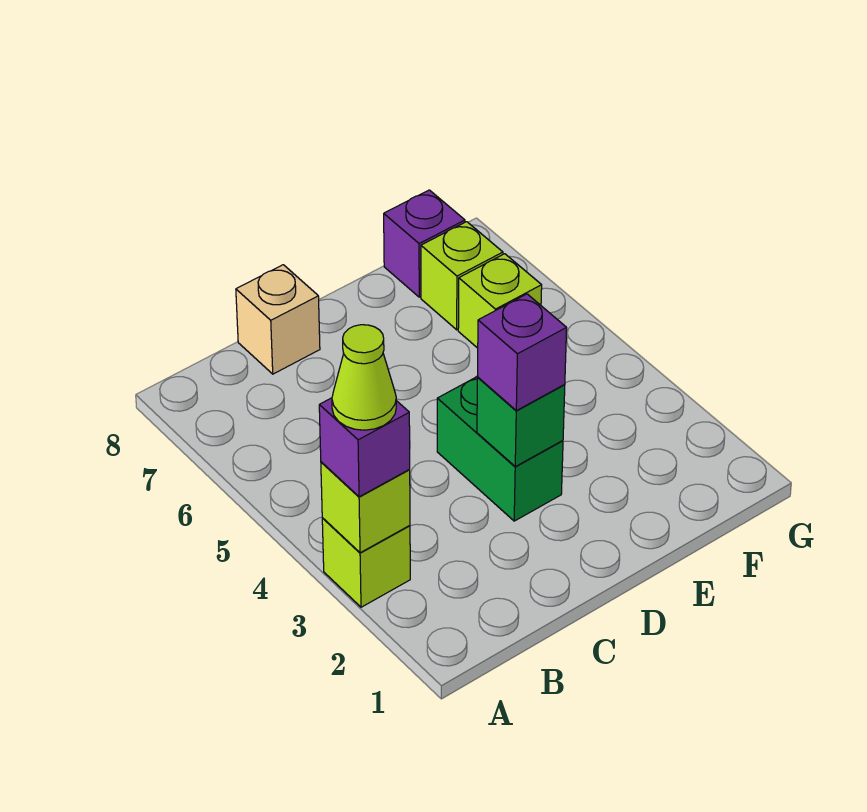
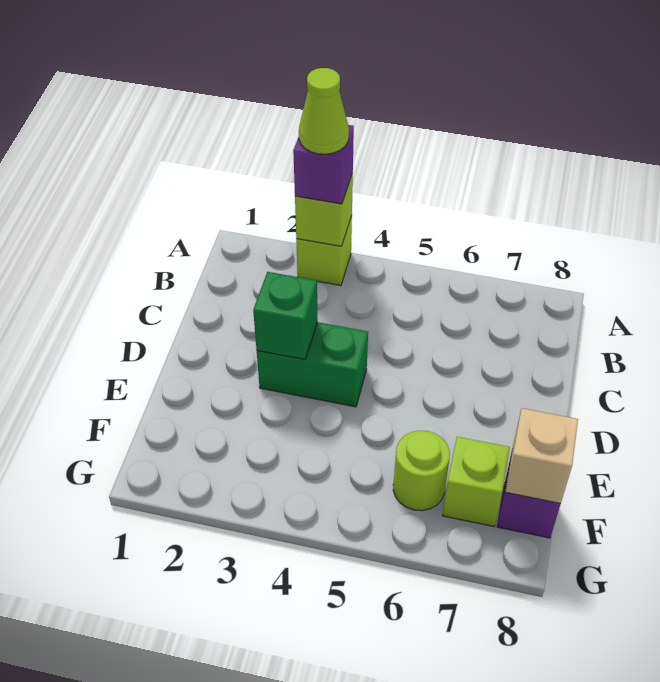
tan 1x1 brick [236,265,320,374] -> tan 1x1 brick moved to [505,408,578,503]
purple 1x1 brick [477,294,567,411] -> none
lime 1x1 brick [458,254,542,348] -> lime 1x1 round brick [393,430,450,511]

